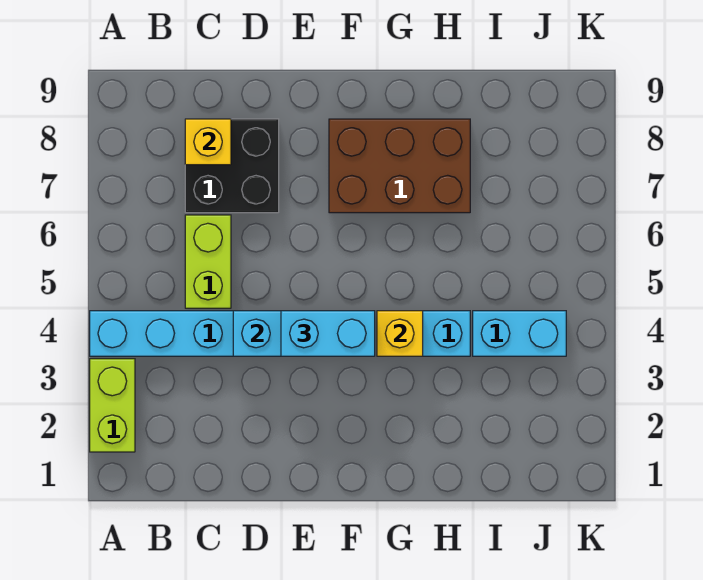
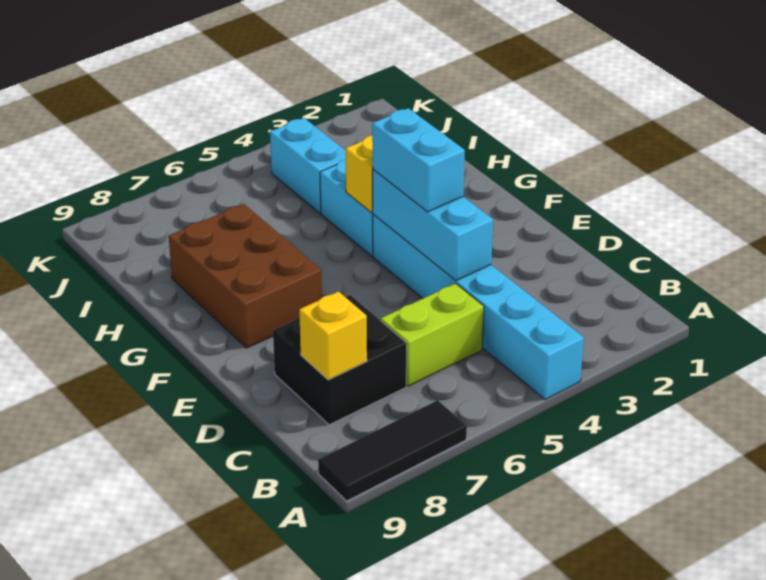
lime 1x2 brick [90,359,135,452] -> none
none -> black 1x3 tile [318,400,467,501]

